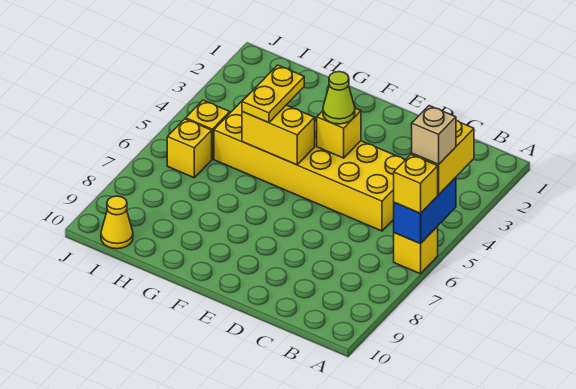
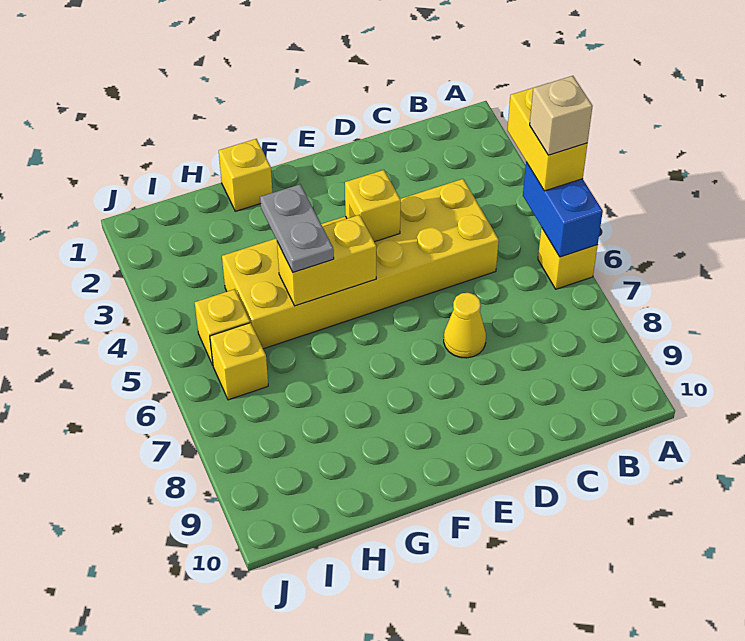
yellow 1x1 brick [394,154,438,213] -> yellow 1x1 brick moved to [219,139,272,211]
lime 1x1 cone [323,72,355,124] -> none
yellow 1x2 plate [242,65,304,123] -> grey 1x2 plate [260,184,334,272]
yellow 1x1 cone [101,196,133,249] -> yellow 1x1 cone moved to [444,293,486,358]

